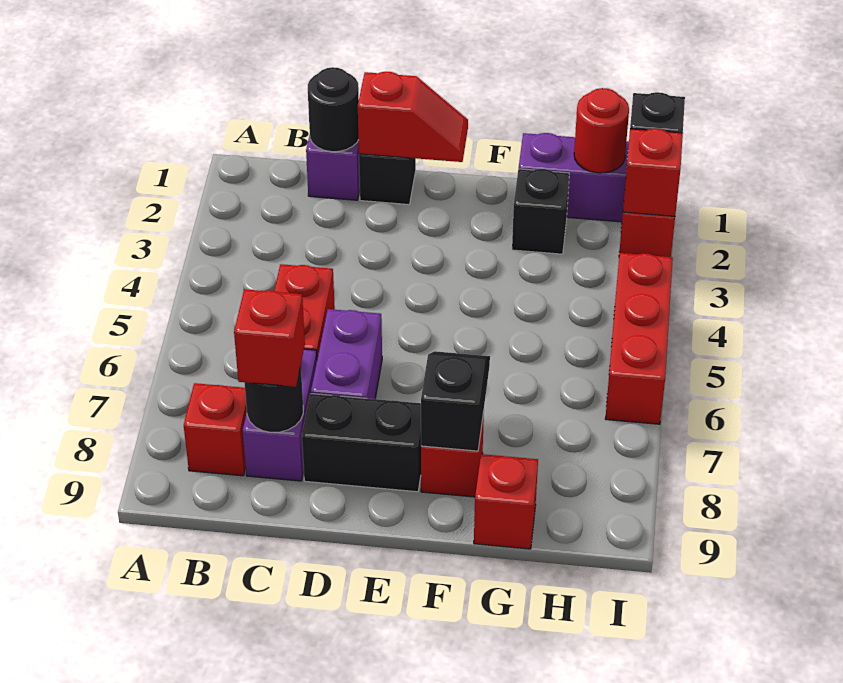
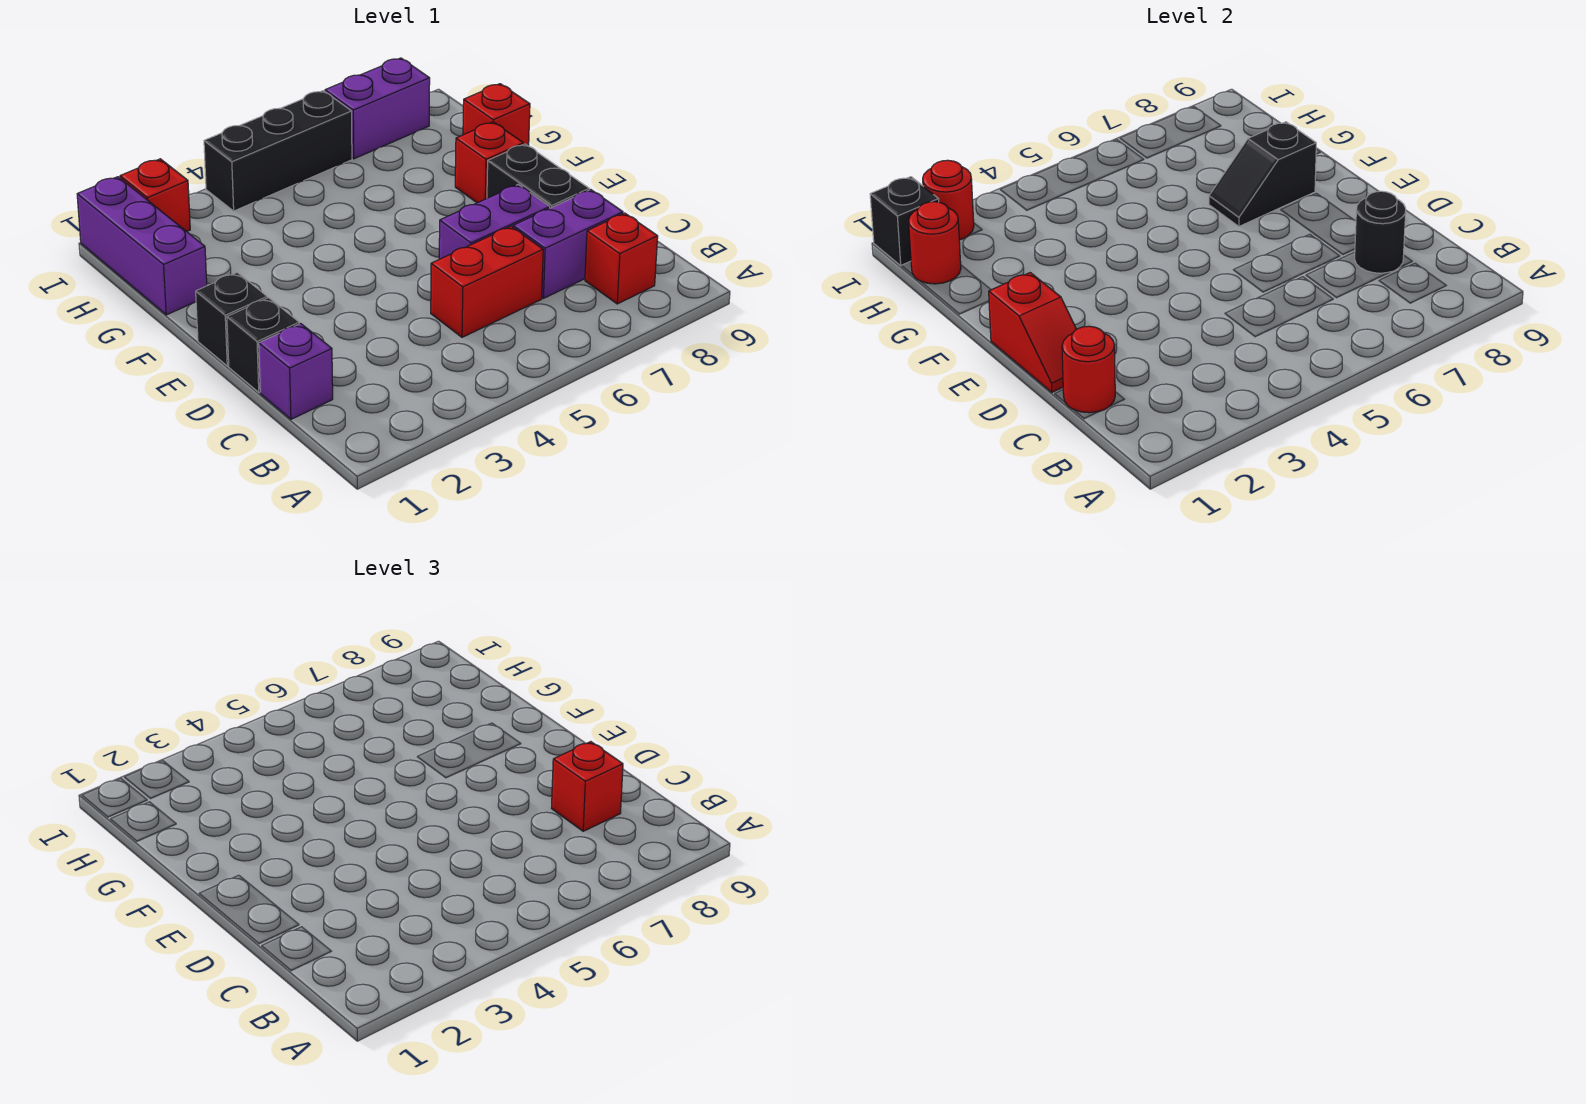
black 1x1 round brick [308,67,359,152] -> red 1x1 round brick [1062,326,1115,413]
red 1x2 slope [358,72,468,162] -> red 1x2 slope turned to [989,273,1077,392]
black 1x1 brick [512,169,569,254] -> black 1x1 brick moved to [196,273,267,366]
red 1x1 brick [623,128,683,216] -> red 1x1 round brick [923,160,974,240]
red 1x3 brick [605,253,673,424] -> black 1x3 brick [204,91,352,211]
none -> purple 1x2 brick [325,58,430,159]

